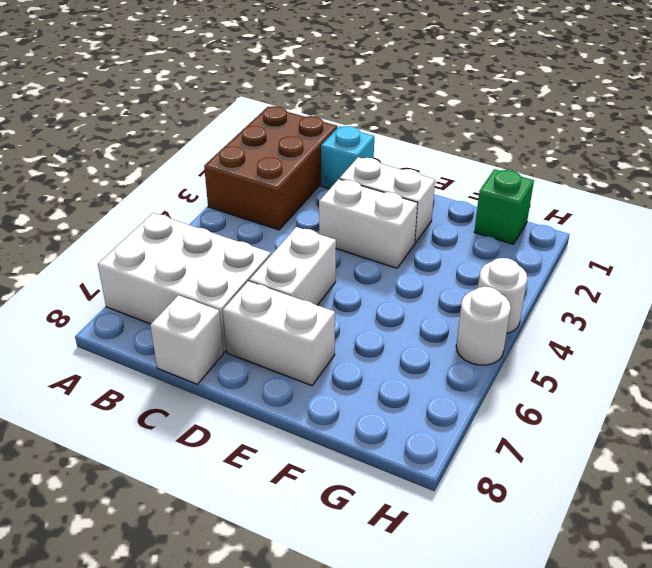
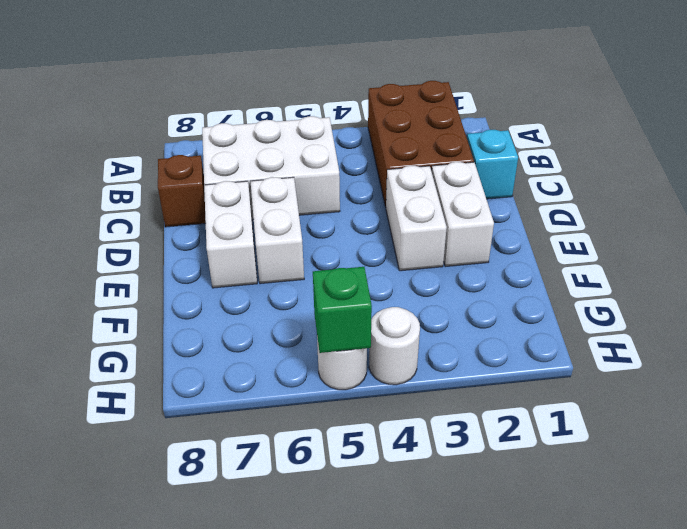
brown 2x3 brick [204,106,337,230] -> brown 2x3 brick turned to [368,81,474,207]
white 2x3 brick [98,213,271,352] -> white 2x3 brick turned to [202,116,340,219]
white 1x1 brick [150,295,223,384] -> brown 1x1 brick [158,155,206,227]
white 1x2 brick [249,227,336,305] -> white 1x2 brick turned to [250,177,304,284]
green 1x1 brick [474,169,534,244] -> green 1x1 brick moved to [313,267,372,353]

